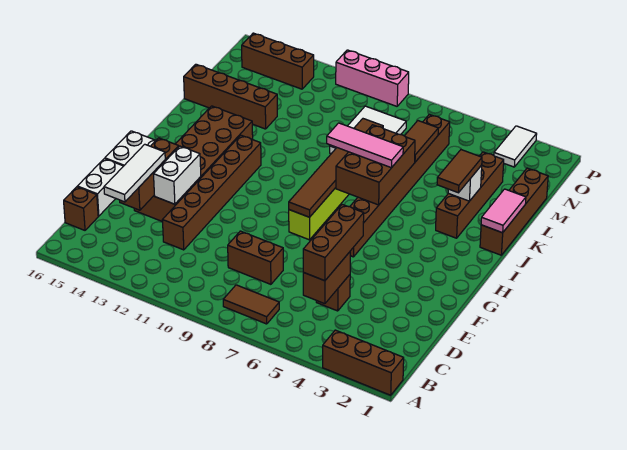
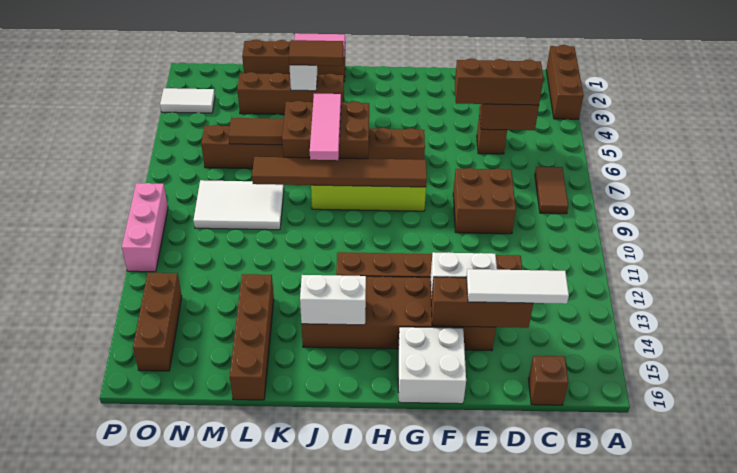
brown 1x2 brick [228,231,283,284] -> brown 2x2 brick [453,168,516,234]
white 1x2 brick [77,159,123,216] -> white 1x2 brick moved to [300,275,366,325]

